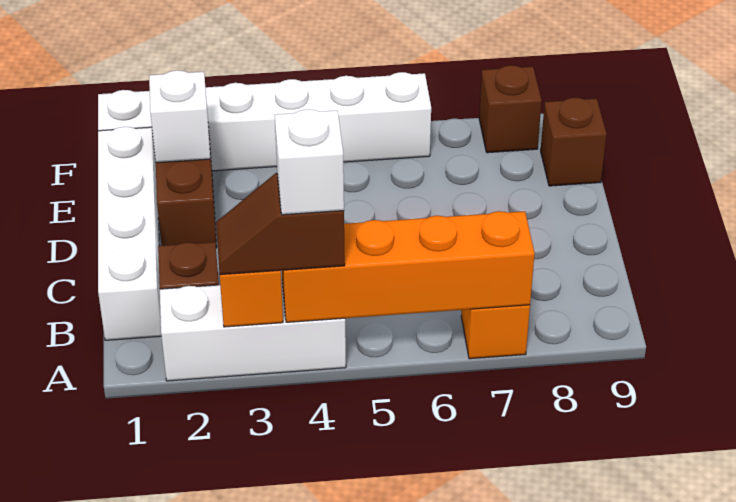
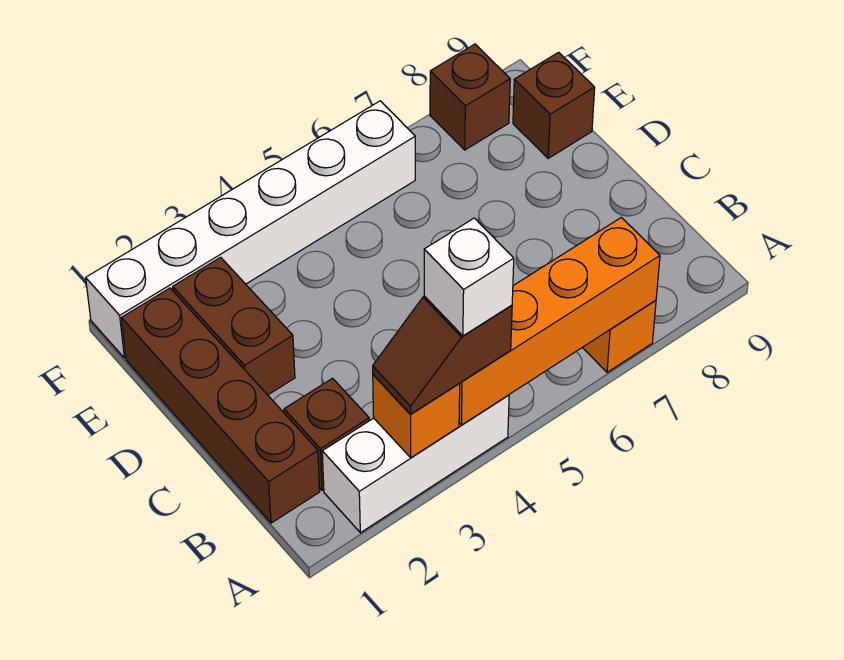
white 1x4 brick [98,127,161,340] -> brown 1x4 brick [122,288,320,523]
white 1x1 brick [149,70,210,163] -> none

